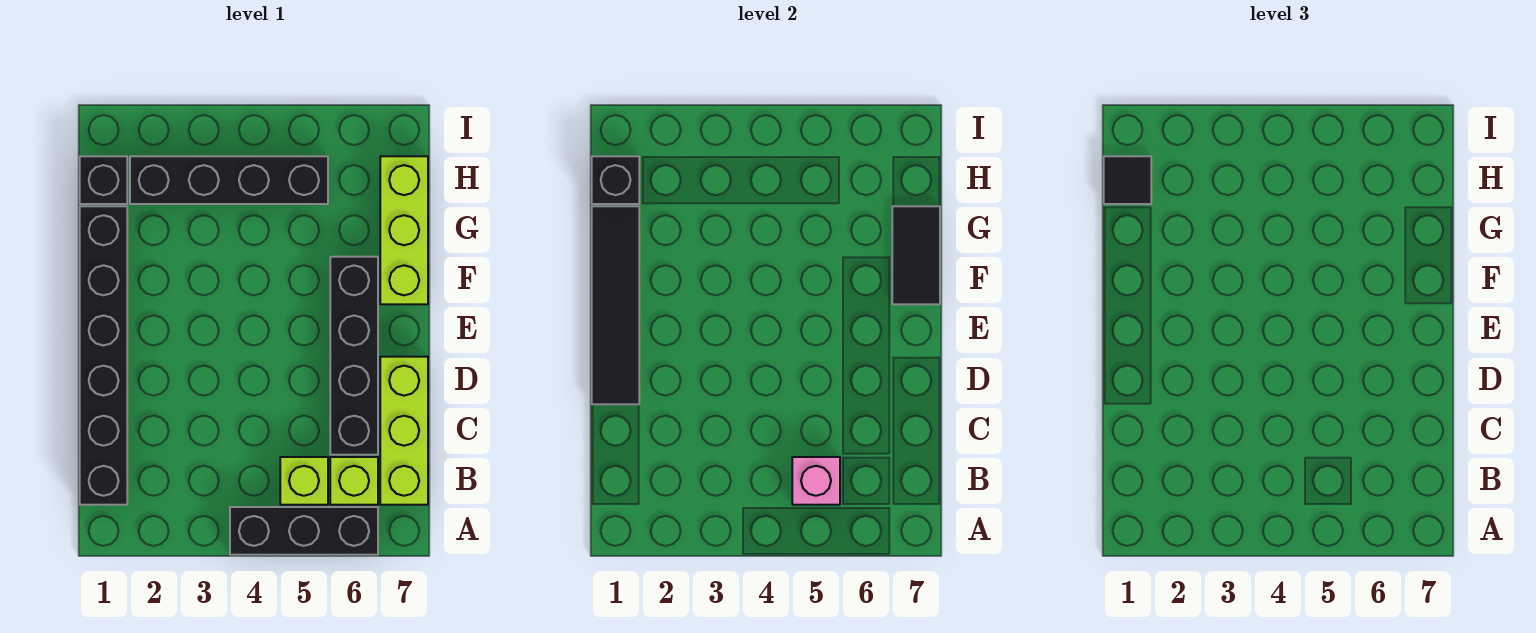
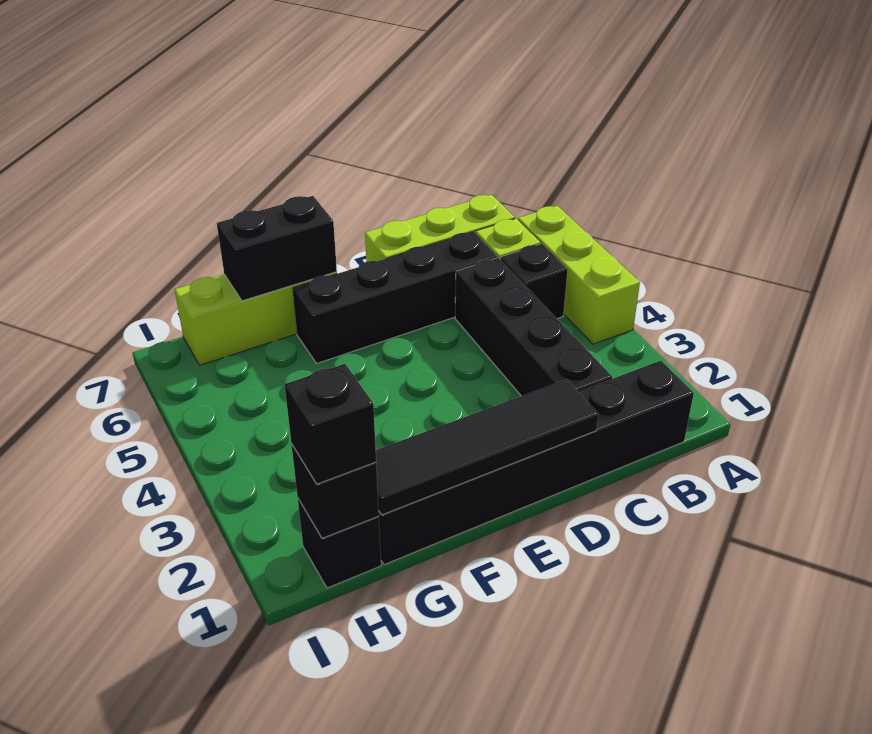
black 1x3 brick [230,507,378,555] -> lime 1x3 brick [518,206,640,344]
lime 1x1 brick [280,457,328,505] -> black 1x1 brick [500,244,568,319]
pink 1x1 brick [792,457,840,505] -> none
black 1x2 tile [892,206,940,304] -> black 1x2 brick [217,196,337,301]
black 1x1 tile [1104,156,1151,204] -> black 1x1 brick [285,364,376,484]
black 1x4 brick [130,156,328,204] -> black 1x4 brick moved to [455,258,612,396]

